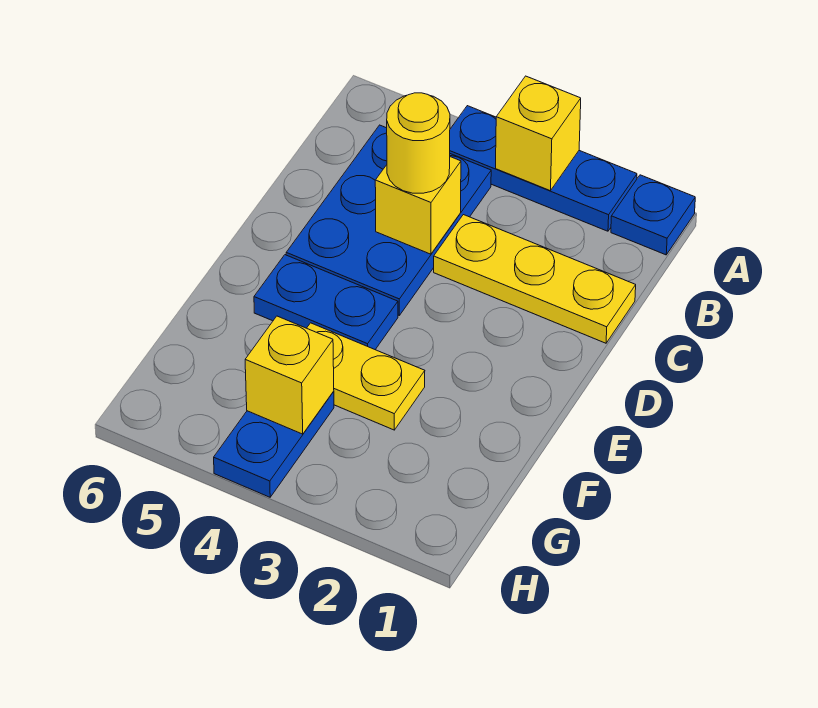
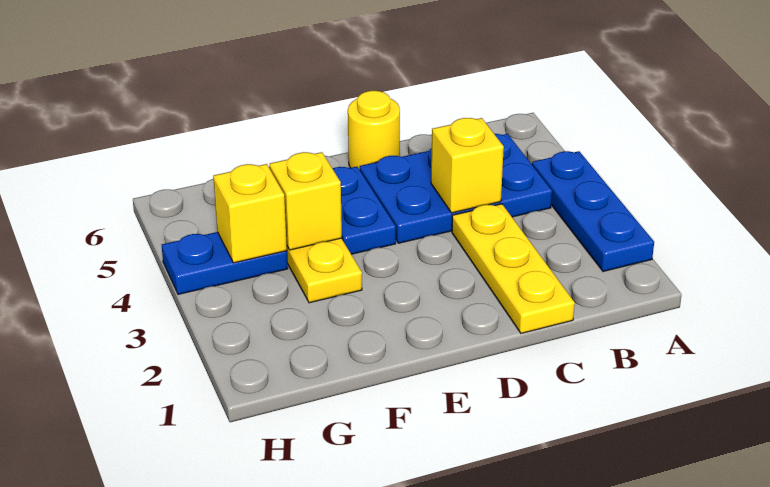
blue 1x1 plate [611,175,695,255] -> none
yellow 1x1 brick [496,76,581,191] -> yellow 1x1 brick moved to [270,152,342,250]
yellow 1x1 round brick [387,93,450,193] -> yellow 1x1 round brick moved to [348,91,400,170]

